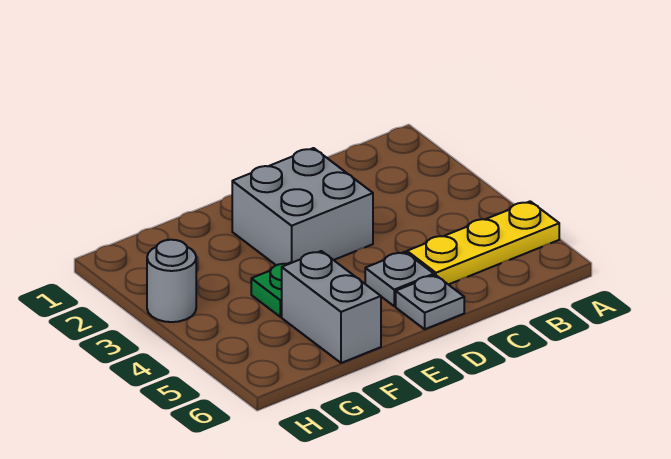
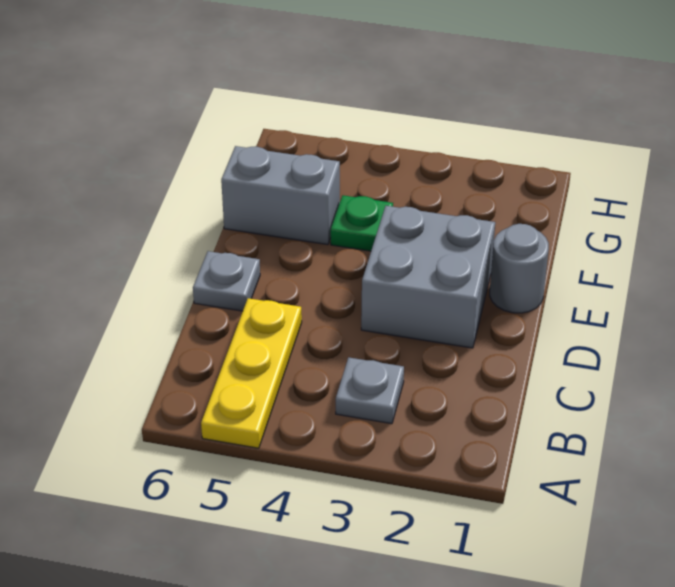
grey 1x1 plate [365,252,434,306] -> grey 1x1 plate moved to [336,357,404,424]
grey 1x1 round brick [147,240,196,322] -> grey 1x1 round brick moved to [490,224,549,313]

